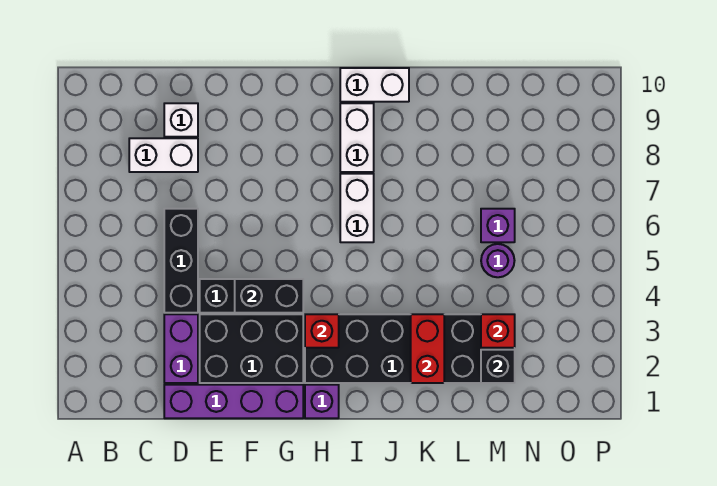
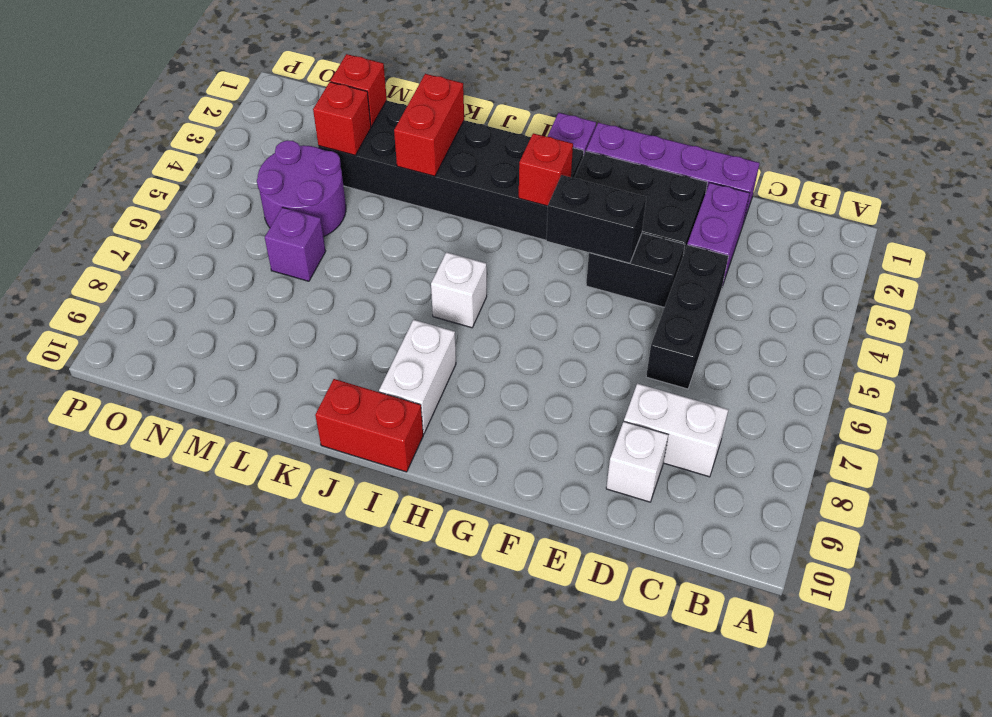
white 1x2 brick [340,174,374,242] -> white 1x1 brick [431,252,487,328]
white 1x2 brick [340,68,409,102] -> red 1x2 brick [315,379,423,472]
black 1x1 brick [481,350,515,383] -> red 1x1 brick [331,54,387,127]
purple 1x1 round brick [481,244,515,277] -> purple 2x2 round brick [257,140,346,237]

